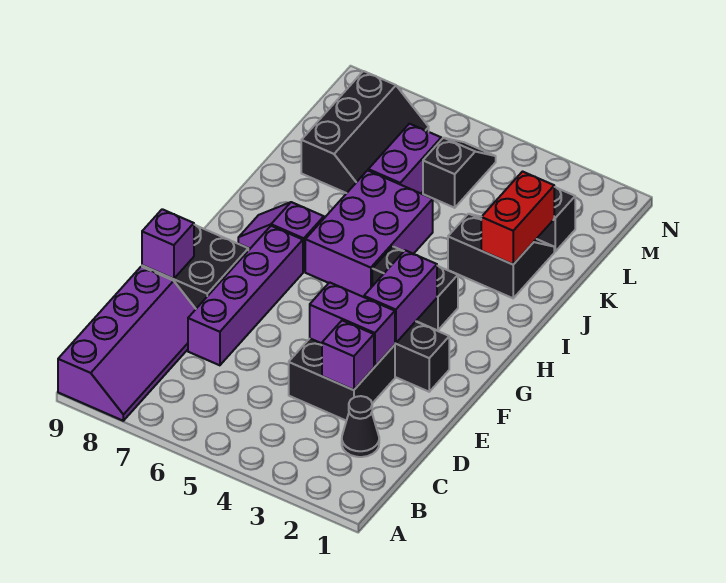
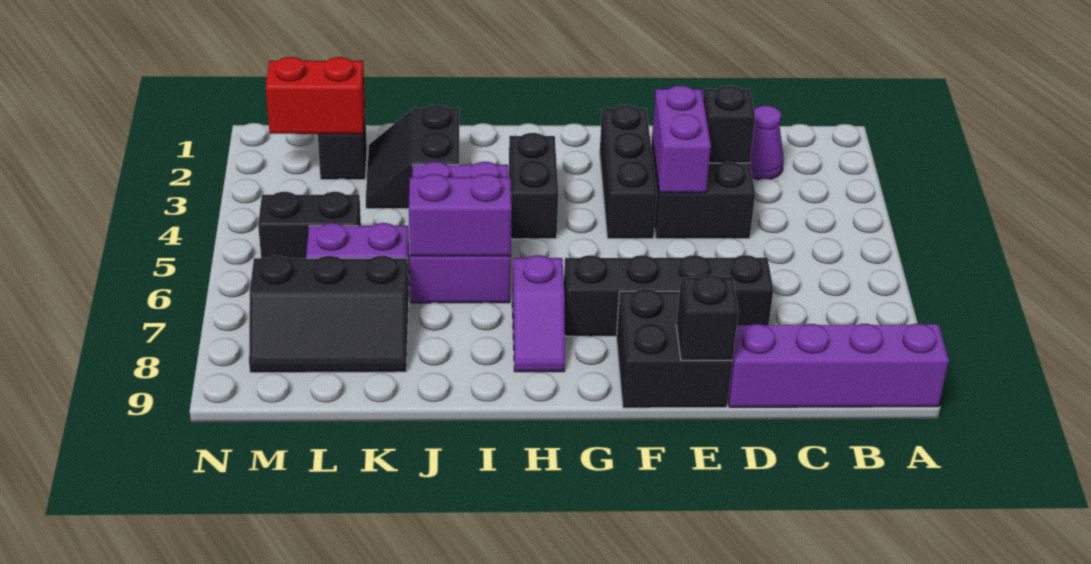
black 1x1 cone [342,396,379,457] -> purple 1x1 cone [750,106,784,180]
purple 1x1 brick [322,320,374,390] -> black 1x1 brick [703,86,755,163]
purple 1x4 brick [188,226,303,365] -> black 1x4 brick [564,255,773,336]
purple 1x1 brick [142,209,194,279] -> black 1x1 brick [676,275,738,360]
purple 1x2 brick [364,250,437,343] -> purple 1x2 brick moved to [409,174,512,256]
purple 2x3 brick [305,170,433,297] -> purple 2x3 brick turned to [410,162,511,303]
red 1x2 brick [481,172,554,264] -> red 1x2 brick moved to [266,57,365,134]
black 2x3 slope [301,71,429,193] -> black 2x3 slope turned to [249,256,409,373]
black 1x2 slope [423,138,496,208] -> black 1x2 brick [258,192,361,258]

